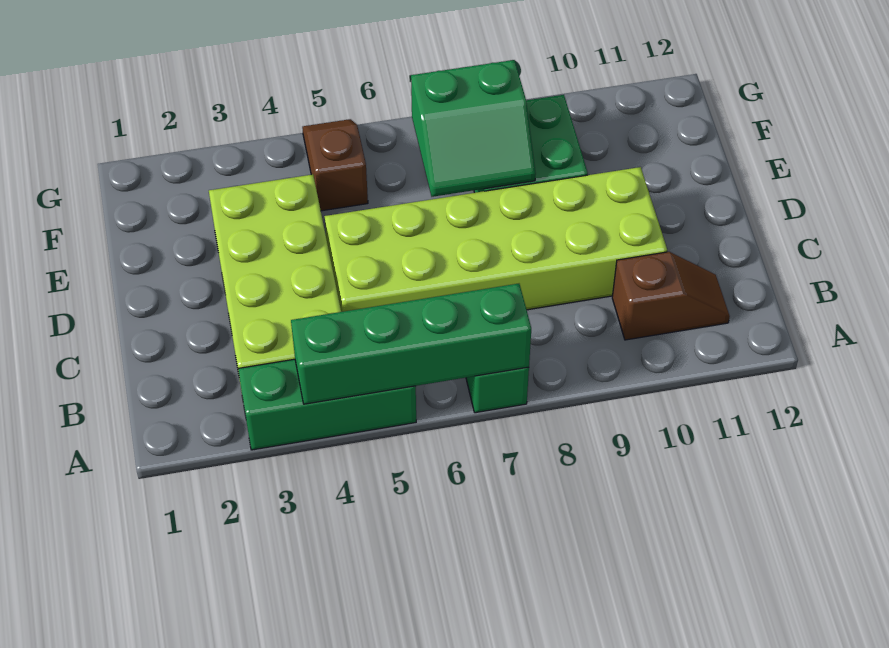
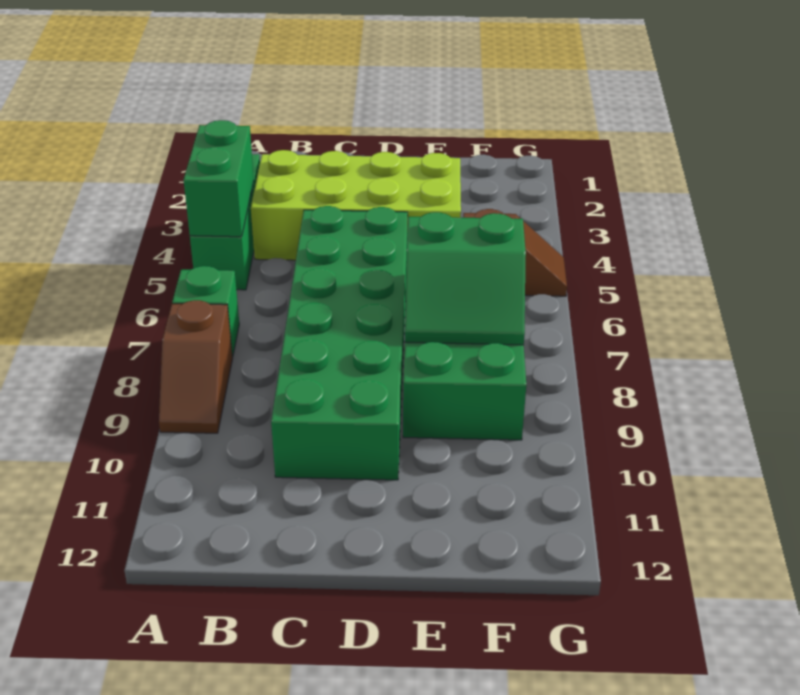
green 1x4 brick [291,284,531,404] -> green 1x2 brick [184,120,254,237]
brown 1x2 slope [612,252,730,340] -> brown 1x2 slope moved to [159,300,233,433]
lime 2x6 brick [324,167,667,312] -> green 2x6 brick [271,206,408,480]
green 2x2 slope [411,60,536,197] -> green 2x2 slope turned to [405,212,526,345]

